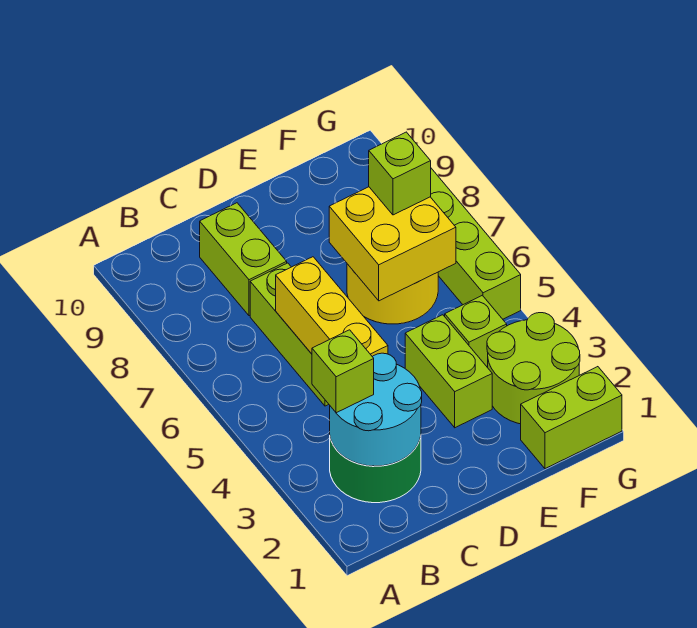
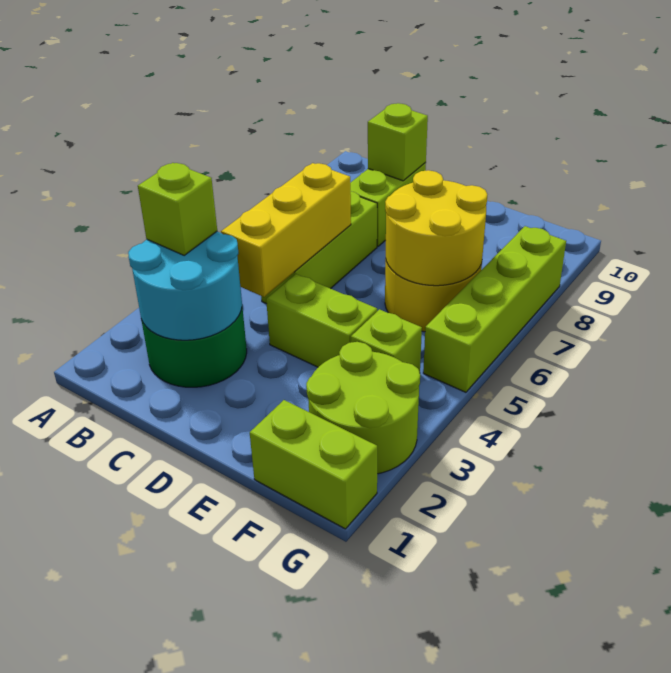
lime 1x2 brick [405,315,492,428] -> lime 1x2 brick turned to [266,274,377,367]
yellow 2x2 brick [329,187,456,301] -> yellow 2x2 round brick [385,170,487,286]
lime 1x1 brick [369,132,431,215] -> lime 1x1 brick moved to [368,103,428,181]

